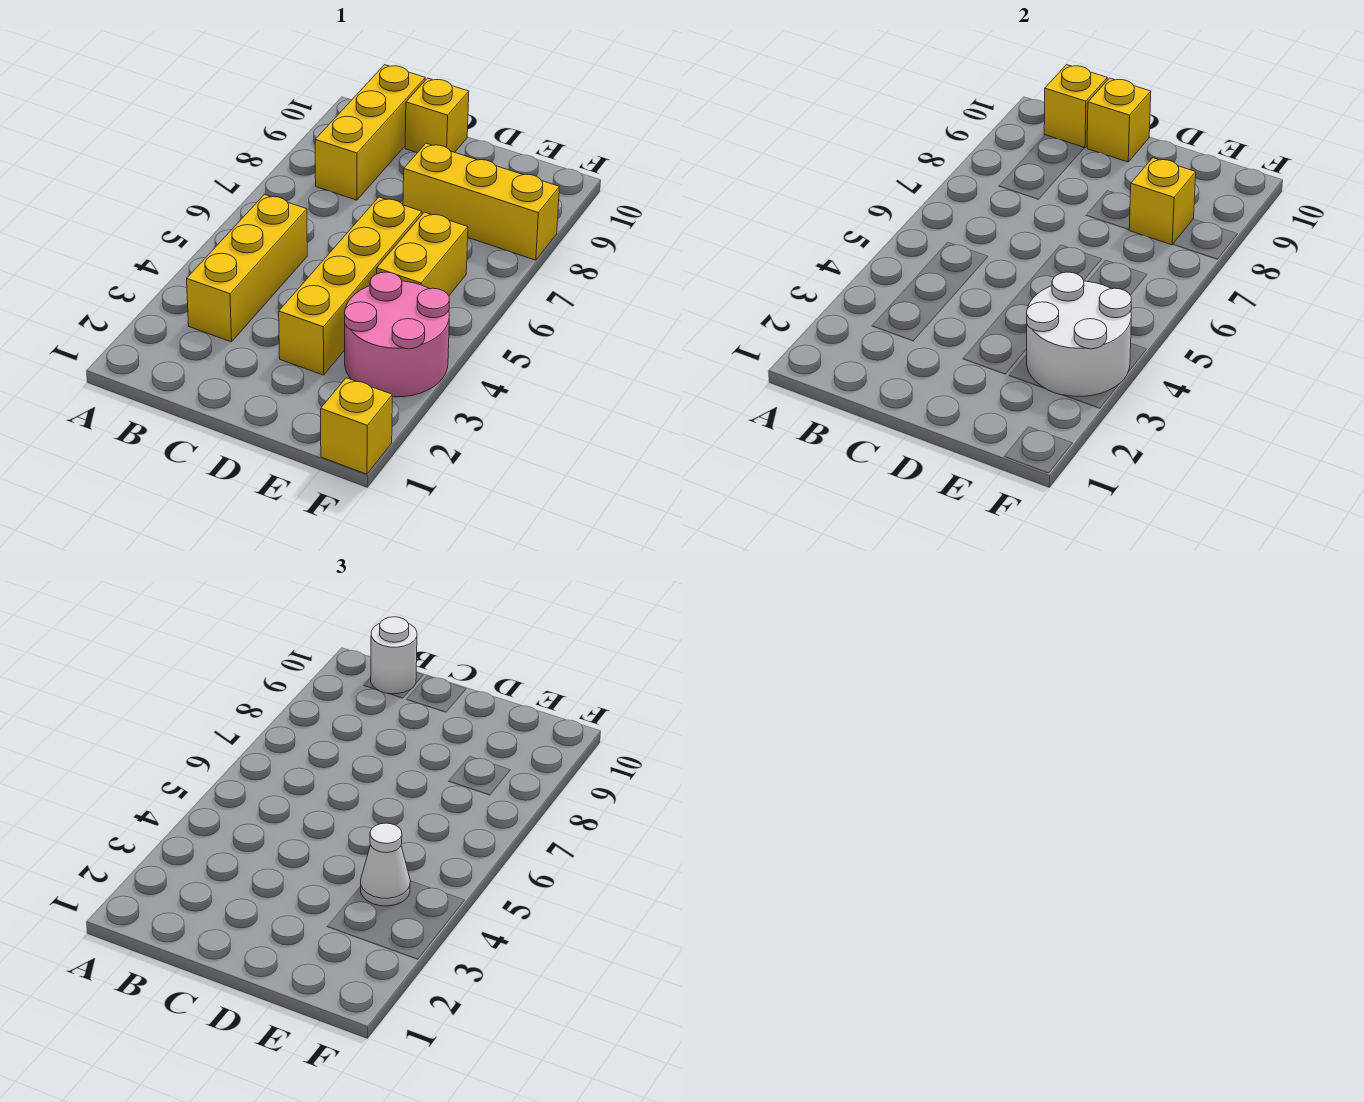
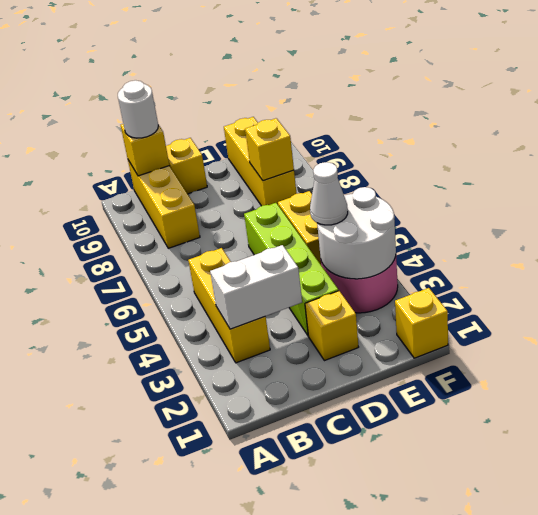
none -> white 1x2 brick [210,245,302,329]
yellow 1x1 brick [1087,78,1151,162] -> yellow 1x1 brick moved to [305,291,358,361]
yellow 1x4 brick [279,197,422,375] -> lime 1x4 brick [244,203,339,335]
yellow 1x3 brick [403,143,559,260] -> yellow 1x3 brick turned to [224,117,297,206]

